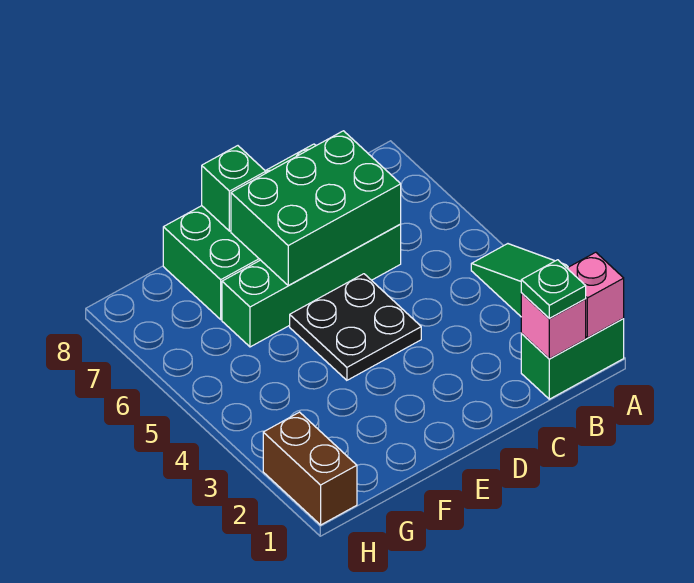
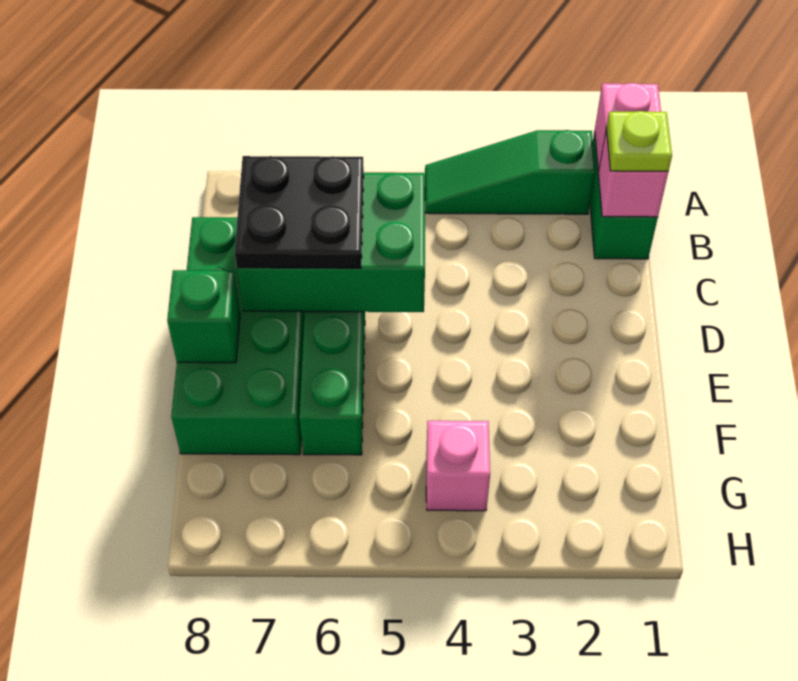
green 1x1 plate [521,260,586,318] -> lime 1x1 plate [606,111,672,171]
green 2x3 brick [231,131,401,286] -> green 2x3 brick turned to [237,173,425,312]
black 2x2 plate [290,274,421,380] -> black 2x2 plate moved to [235,156,364,268]
none -> pink 1x1 brick [426,421,490,511]
brown 1x2 brick [263,412,357,525] -> none

